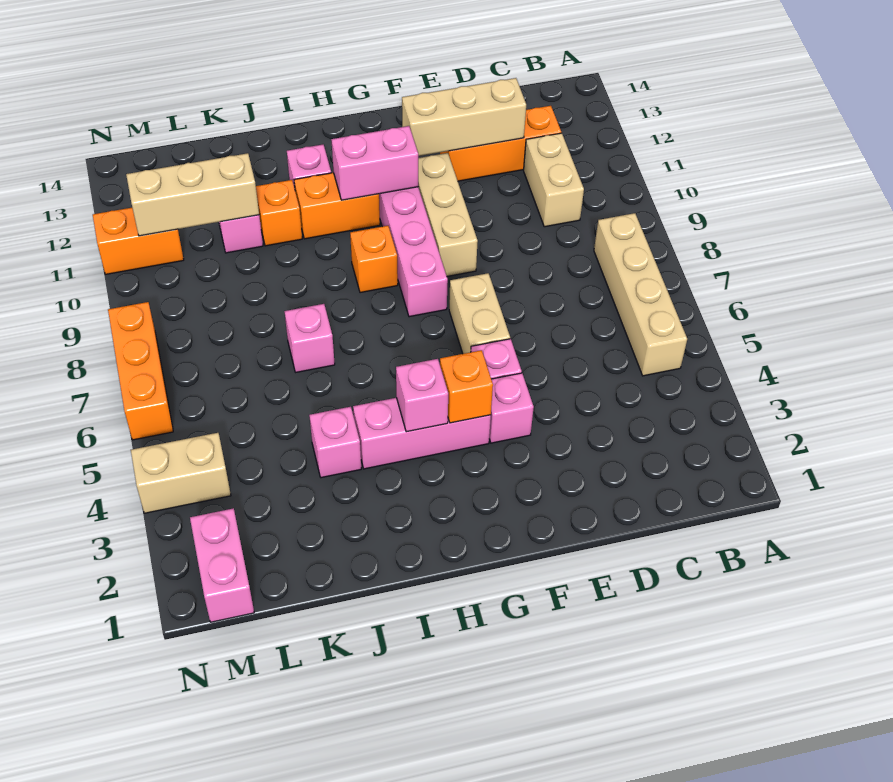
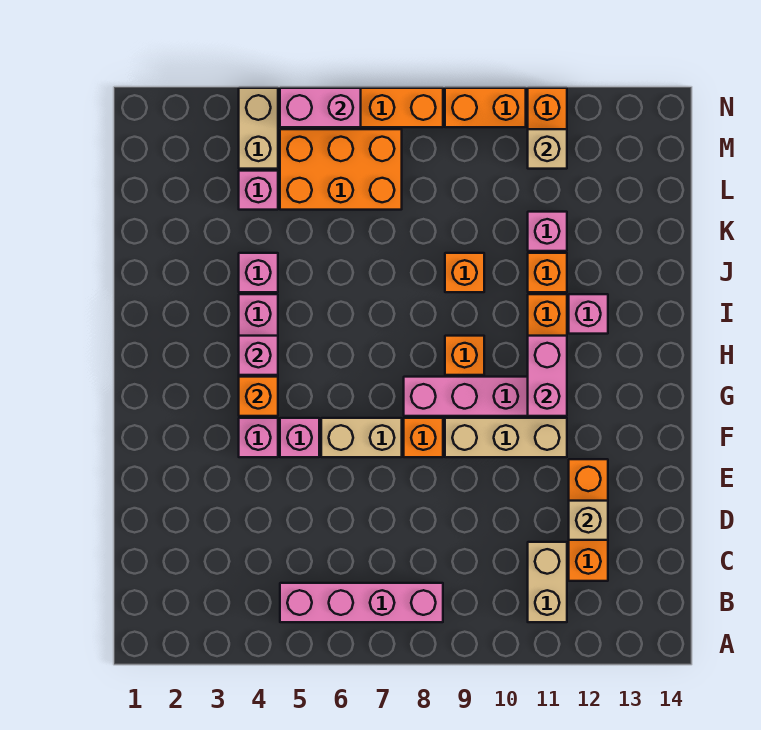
tan 1x4 brick [594,213,687,376] -> pink 1x4 brick [280,583,443,622]
tan 1x2 brick [524,133,584,227] -> tan 1x2 brick turned to [528,542,567,622]
tan 1x3 brick [402,78,526,156] -> tan 1x1 brick [569,501,608,540]
none -> orange 1x1 brick [404,418,443,457]
pink 1x1 brick [284,304,335,372] -> pink 1x1 brick moved to [239,171,278,210]
none -> orange 1x1 brick [445,253,484,292]
tan 1x3 brick [126,153,259,236] -> tan 1x1 brick [528,129,567,169]
none -> orange 2x3 brick [280,129,402,210]
pink 1x2 brick [190,508,254,622] -> pink 1x2 brick moved to [280,88,361,127]
none -> orange 1x2 brick [445,88,526,127]

